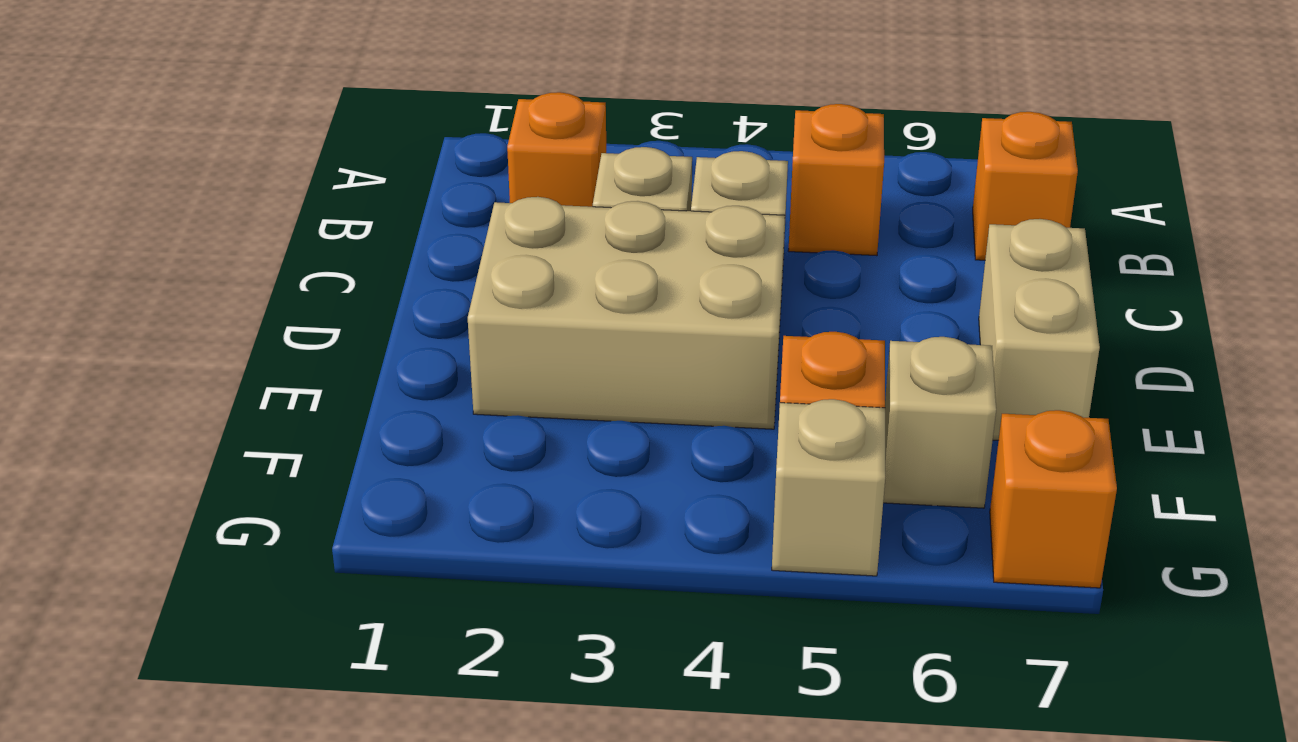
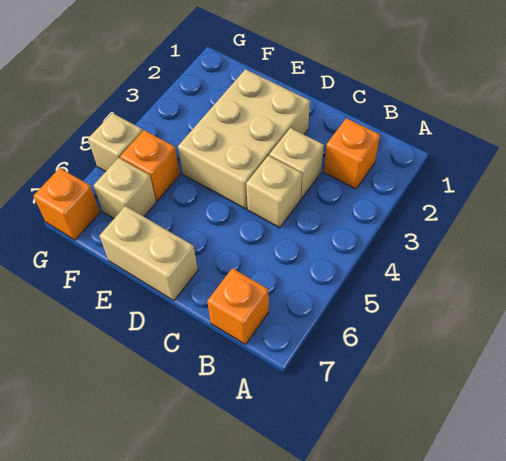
orange 1x1 brick [788,104,884,256] -> none

